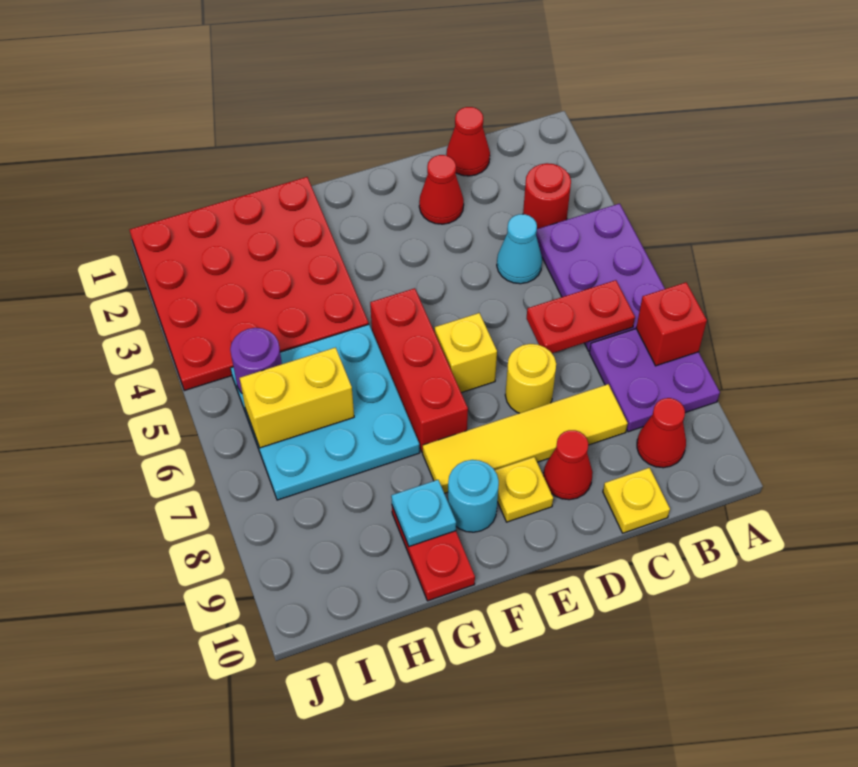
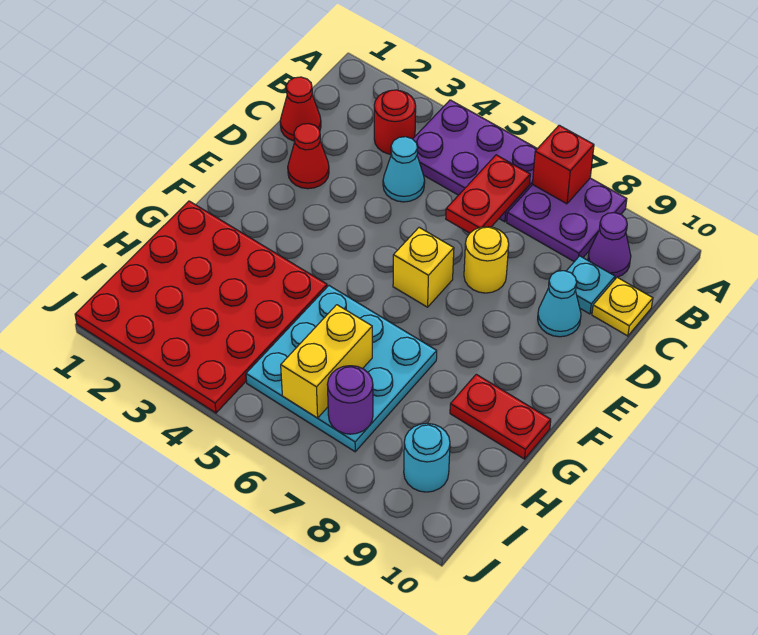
red 1x1 cone [637,398,686,468] -> purple 1x1 cone [588,212,631,278]
yellow 1x4 tile [423,384,628,493] -> none
red 1x1 cone [544,430,593,500] -> cyan 1x1 cone [538,271,581,337]
yellow 1x1 plate [495,457,553,522] -> none
red 1x3 brick [370,288,468,452] -> none
cyan 1x1 round brick [448,460,499,532] -> cyan 1x1 round brick moved to [404,423,450,492]
cyan 1x1 plate [391,480,456,546] -> cyan 1x1 plate moved to [567,256,615,314]
purple 1x1 round brick [230,328,282,393] -> purple 1x1 round brick moved to [327,366,373,434]

